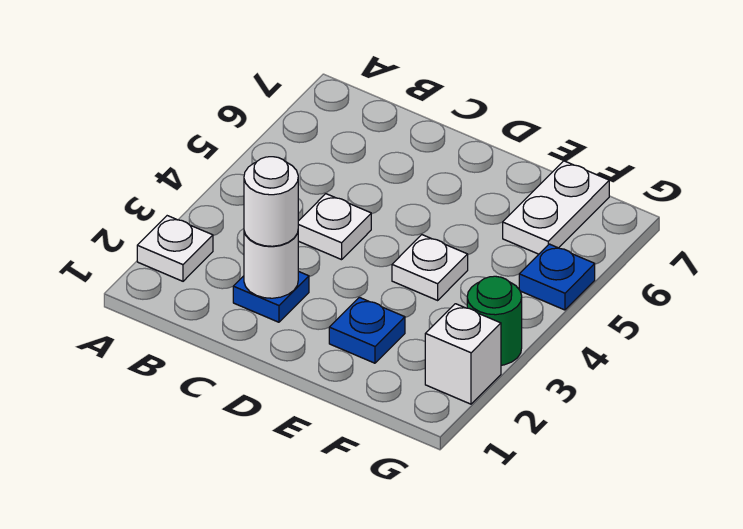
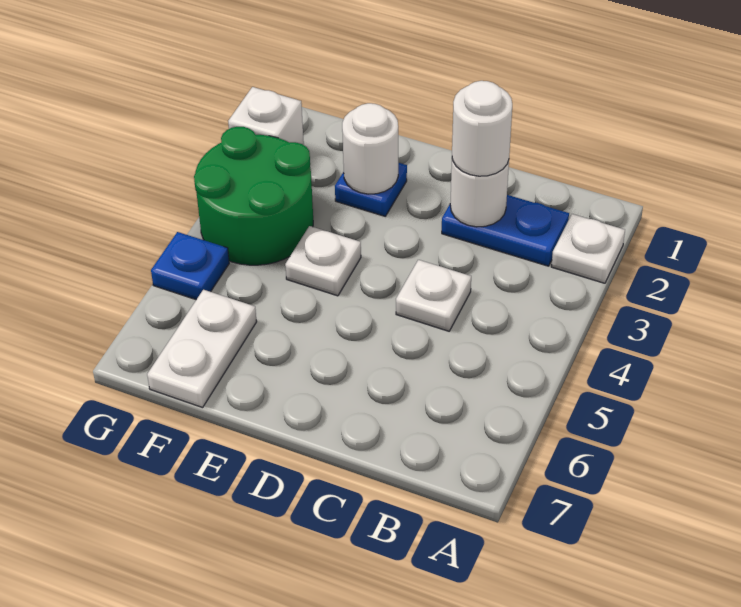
blue 1x1 plate [233,271,309,322] -> blue 1x2 plate [442,195,569,266]
none -> white 1x1 round brick [342,103,398,194]
green 1x1 round brick [467,276,522,365] -> green 2x2 round brick [194,127,313,265]

